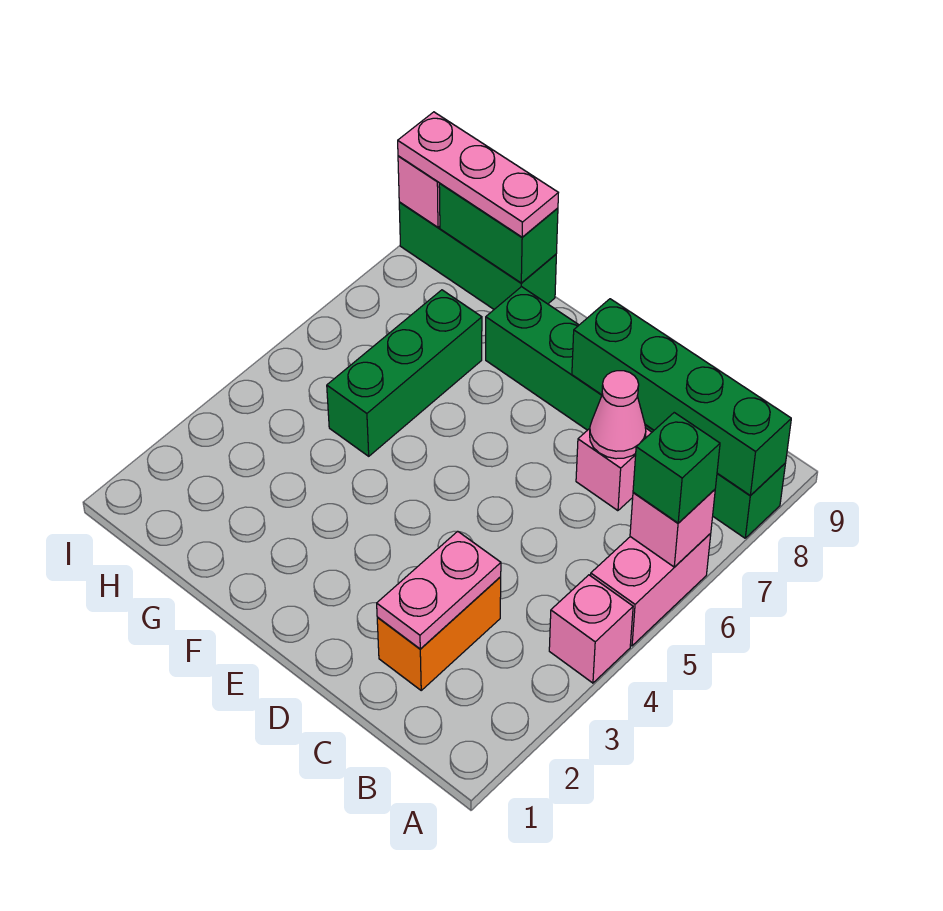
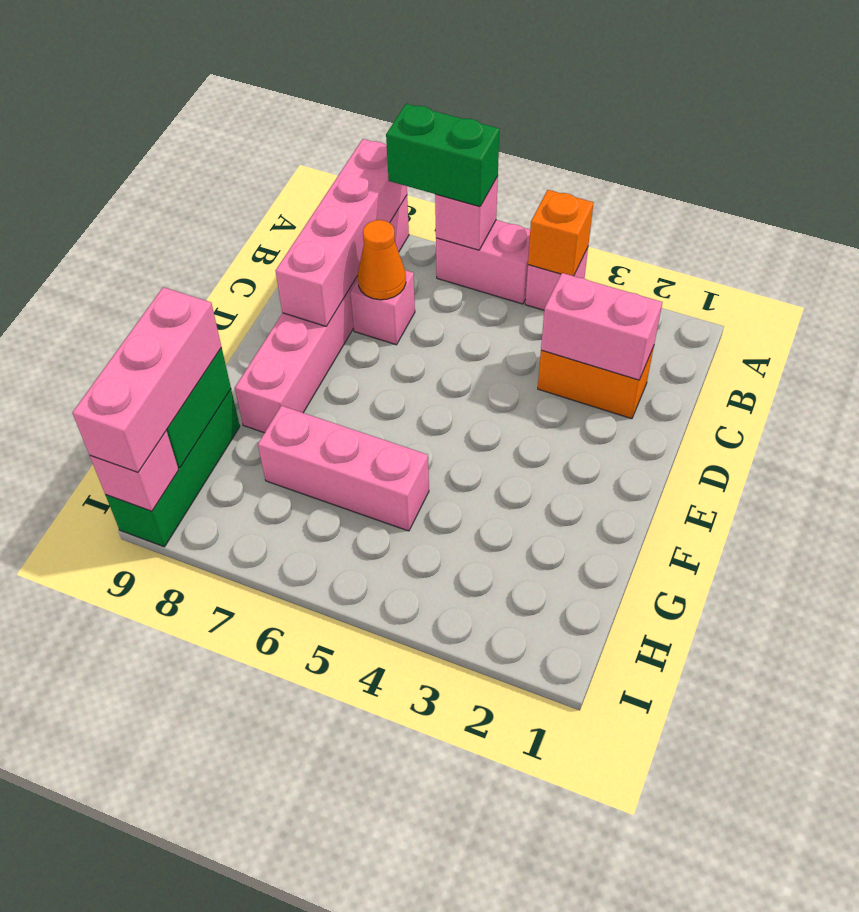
none -> orange 1x1 brick [528,190,594,276]
green 1x1 brick [633,413,720,523] -> green 1x2 brick [386,104,500,207]
green 1x6 brick [486,287,786,538] -> pink 1x6 brick [235,196,409,433]
green 1x4 brick [572,299,791,496] -> pink 1x4 brick [276,139,407,326]
pink 1x2 plate [377,531,501,649] -> pink 1x2 brick [541,273,663,380]
pink 1x1 cone [590,371,646,459] -> orange 1x1 cone [358,220,406,300]
green 1x3 brick [327,290,482,456] -> pink 1x3 brick [258,406,429,531]
pink 1x3 plate [398,112,558,237] -> pink 1x3 brick [73,287,221,472]

